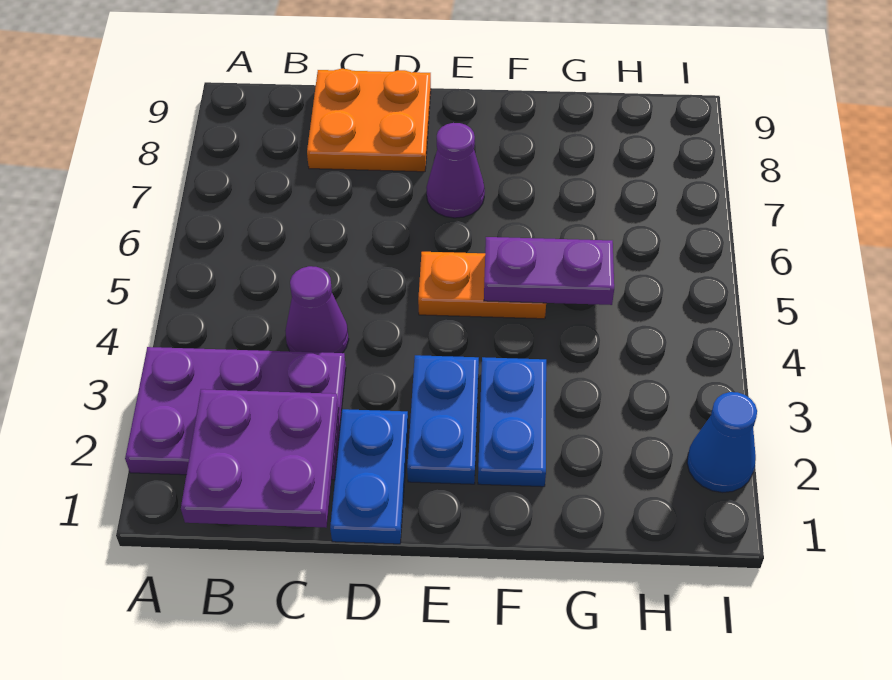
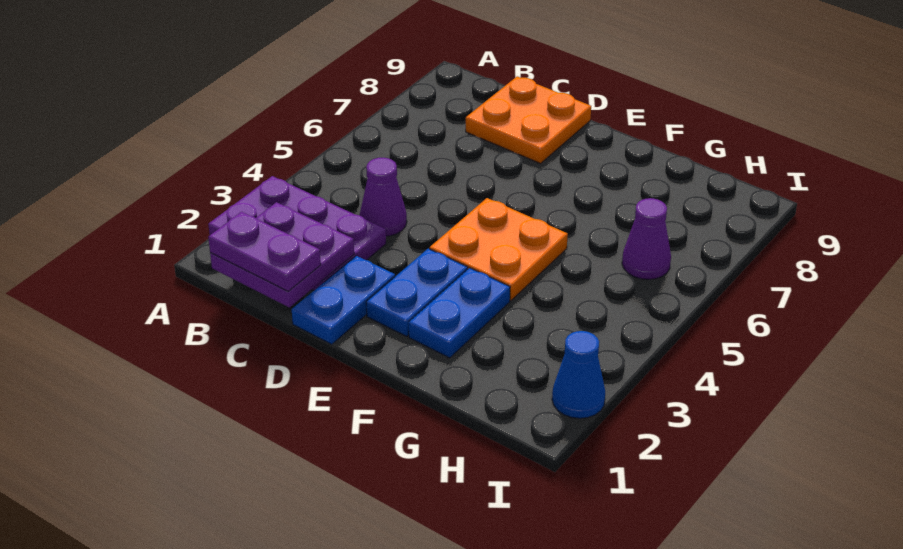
orange 1x2 plate [418,252,546,319] -> orange 2x2 plate [430,198,568,300]
purple 1x1 cone [426,123,485,218] -> purple 1x1 cone moved to [622,198,671,279]
purple 1x2 plate [484,237,614,305] -> purple 1x2 plate moved to [208,212,321,291]

